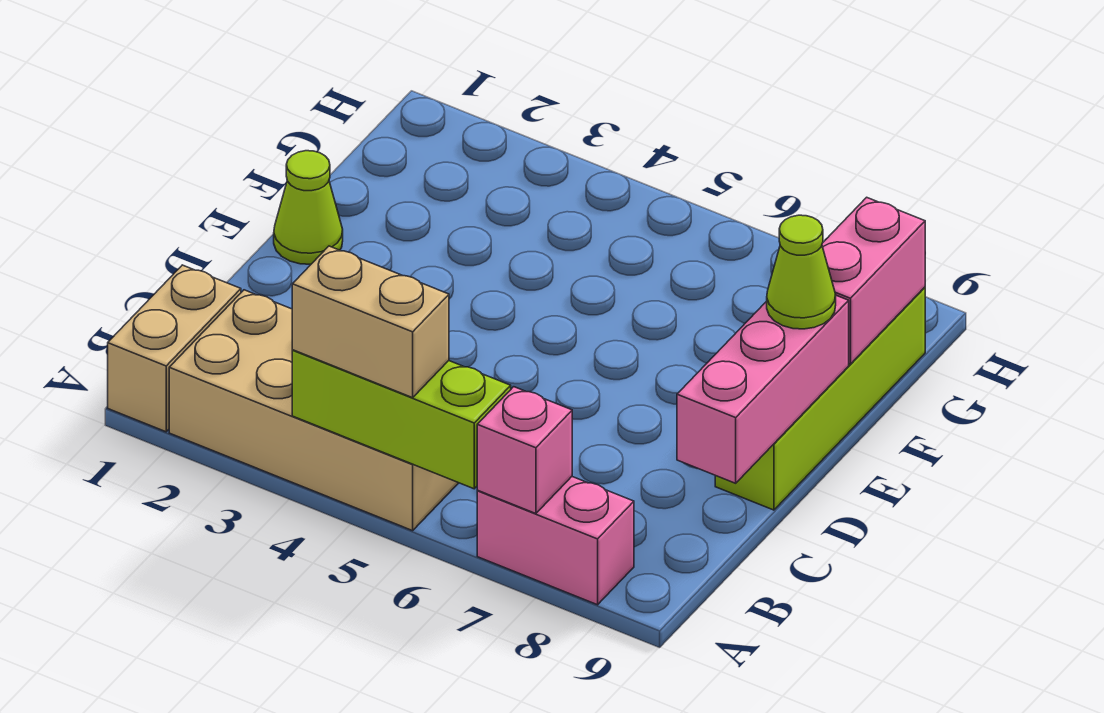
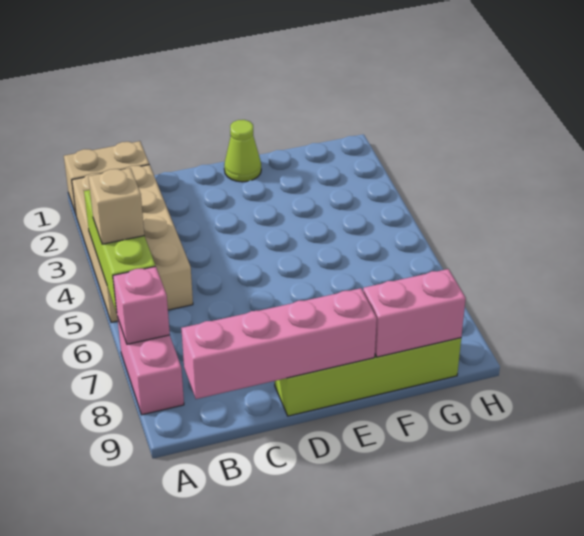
tan 1x2 brick [292,246,449,398] -> tan 1x1 brick [88,168,144,244]
pink 1x3 brick [677,295,849,483] -> pink 1x4 brick [181,288,377,399]
lime 1x1 cone [767,215,836,329] -> none

